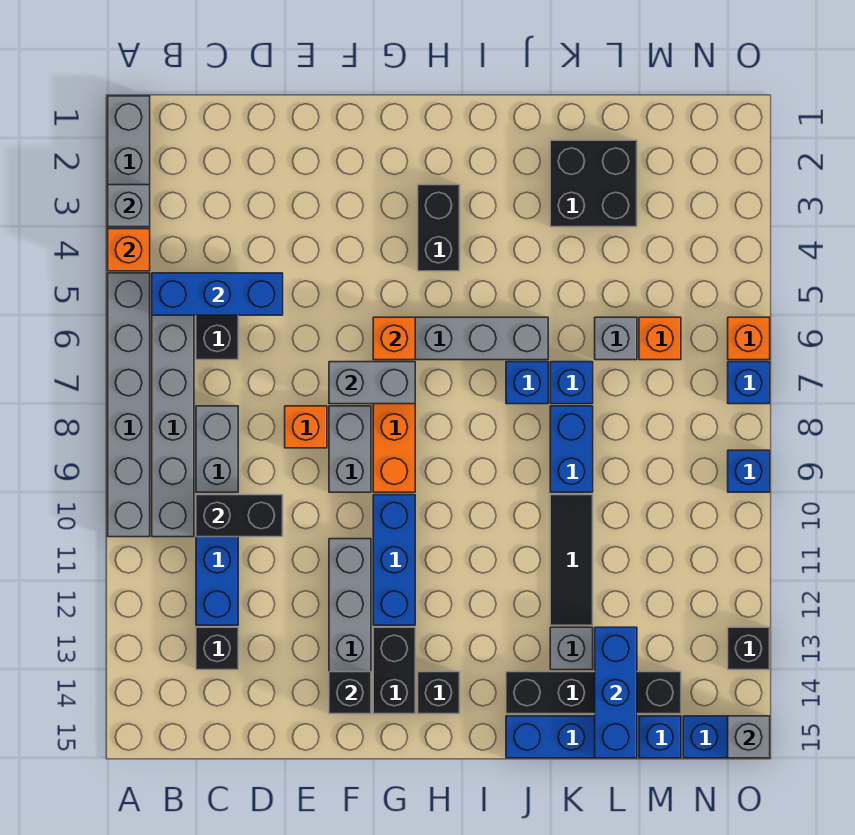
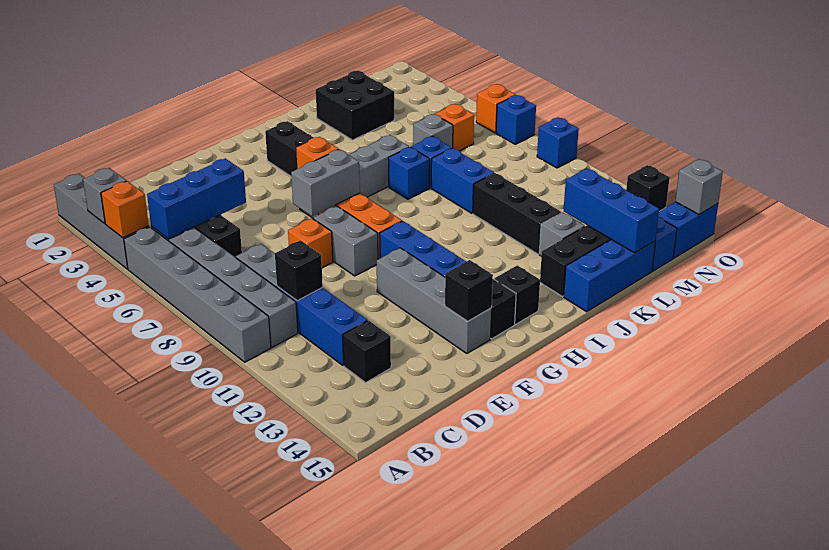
black 1x2 brick [196,495,283,537] -> black 1x1 brick [275,240,323,301]
black 1x3 tile [550,495,593,625] -> black 1x3 brick [473,173,561,254]

